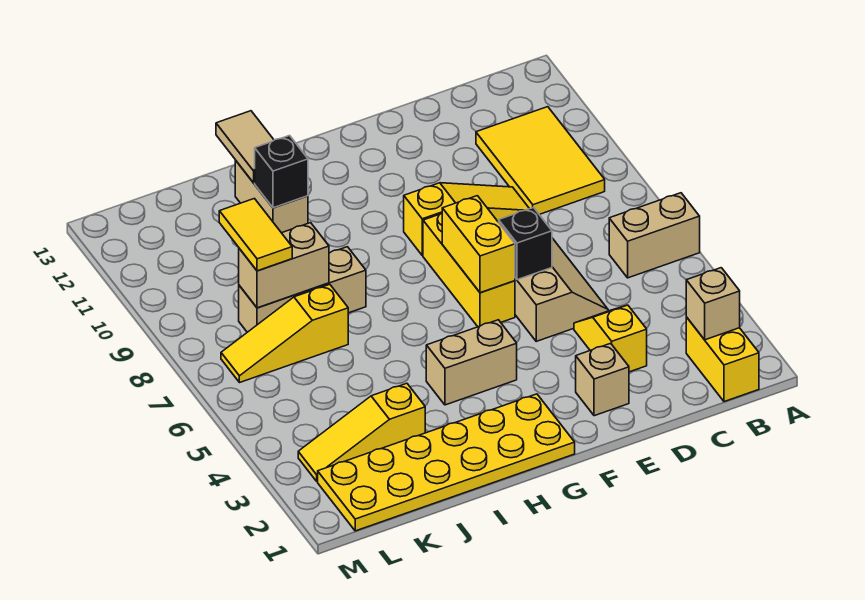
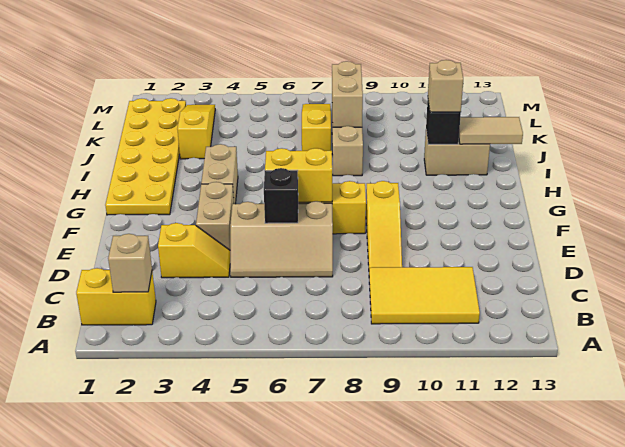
tan 1x2 brick [609,193,700,278] -> tan 1x2 brick moved to [196,182,234,250]
tan 1x1 brick [576,343,629,416] -> tan 1x1 brick moved to [428,60,463,112]
yellow 1x2 tile [219,199,292,271] -> none

